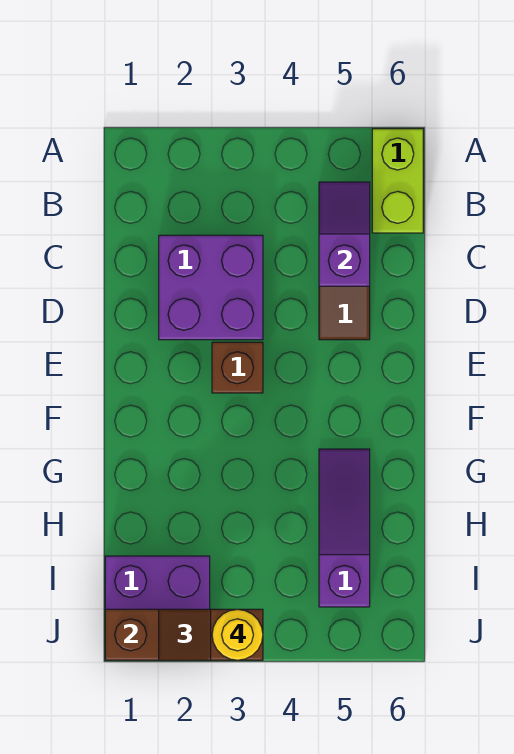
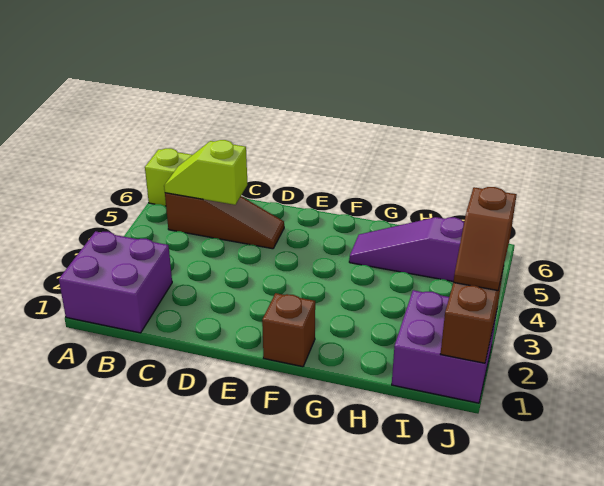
purple 1x2 slope [319,182,370,286] -> lime 1x2 slope [164,140,247,205]
purple 2x2 brick [159,235,263,340] -> purple 2x2 brick moved to [59,231,172,333]
brown 1x1 brick [212,342,263,393] -> brown 1x1 brick moved to [262,293,315,367]
yellow 1x1 round brick [212,609,263,660] -> none

